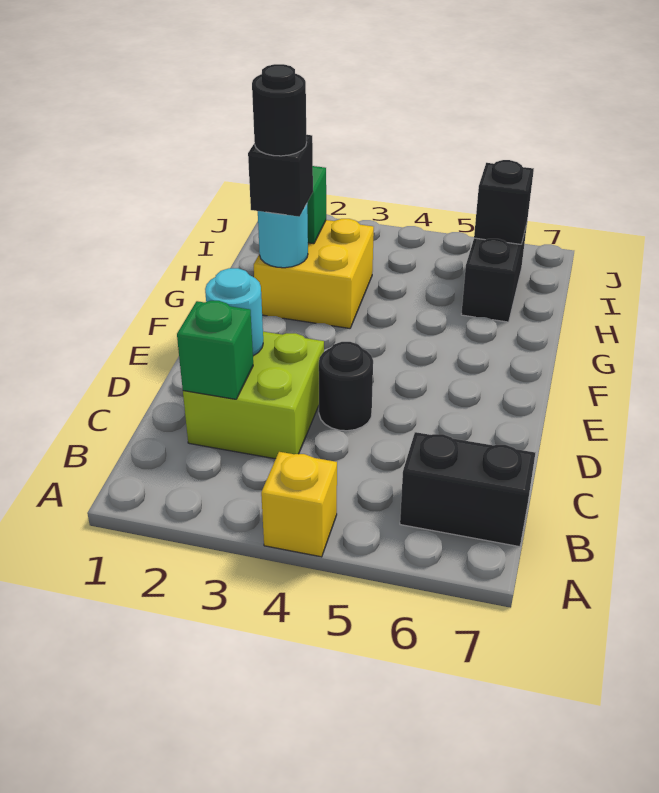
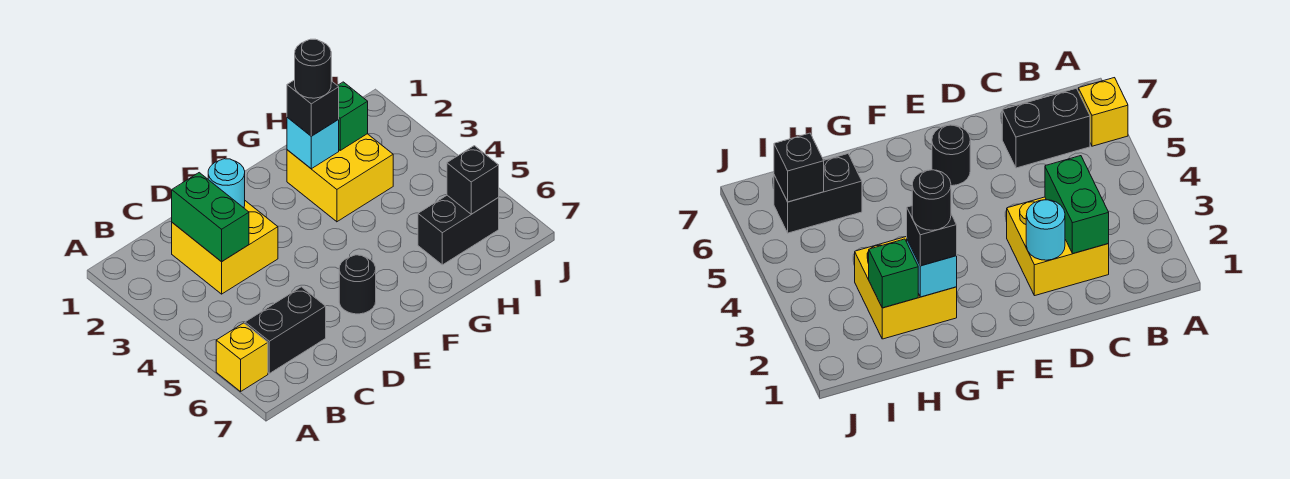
yellow 1x1 brick [261,452,337,557] -> yellow 1x1 brick moved to [216,323,268,392]
black 1x2 brick [400,432,535,547] -> black 1x2 brick turned to [245,287,326,373]
lime 2x2 brick [183,332,324,459] -> yellow 2x2 brick [172,201,278,294]
green 1x1 brick [177,301,253,399] -> green 1x2 brick [172,173,249,262]
black 1x1 round brick [319,342,373,431] -> black 1x1 round brick moved to [339,255,376,314]
cyan 1x1 round brick [258,204,308,268] -> cyan 1x1 brick [287,117,339,169]

